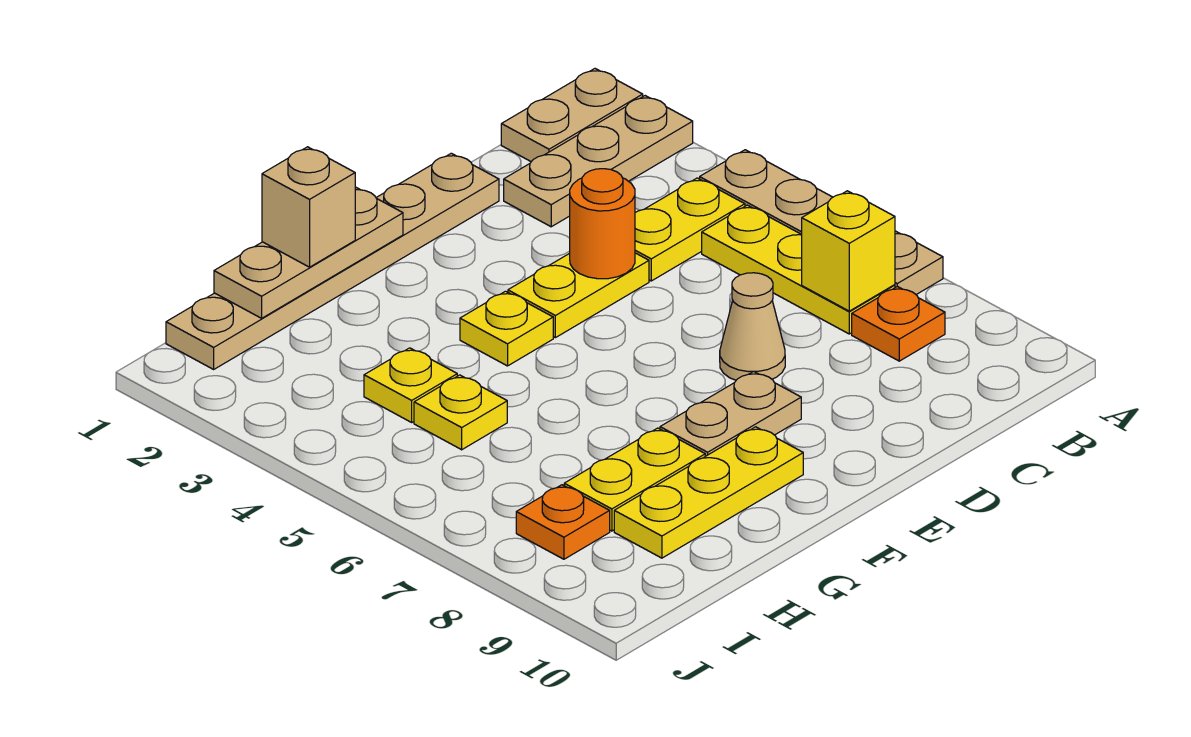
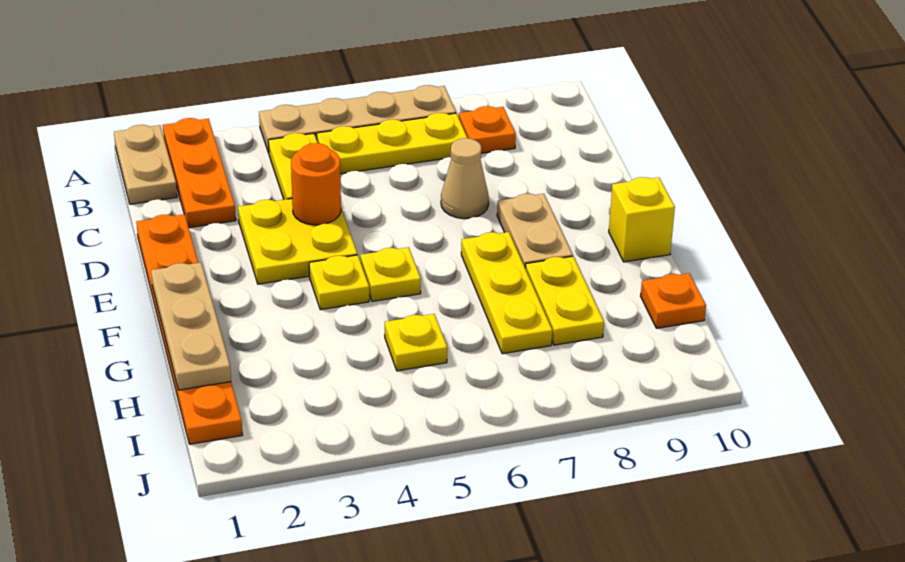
tan 1x3 plate [504,96,693,227] -> orange 1x3 plate [163,118,236,228]
yellow 1x1 brick [802,191,895,311] -> yellow 1x1 brick moved to [609,177,675,262]
tan 1x6 plate [166,153,499,369] -> orange 1x6 plate [136,214,242,444]
yellow 1x2 plate [508,253,649,338] -> yellow 2x2 plate [238,199,357,284]
yellow 1x3 plate [614,427,803,558] -> yellow 1x3 plate moved to [461,232,552,354]
tan 1x1 brick [262,147,355,267] -> none
yellow 1x1 plate [364,348,457,422] -> yellow 1x1 plate moved to [360,247,421,301]
orange 1x1 plate [516,485,610,559] -> orange 1x1 plate moved to [641,273,706,328]

